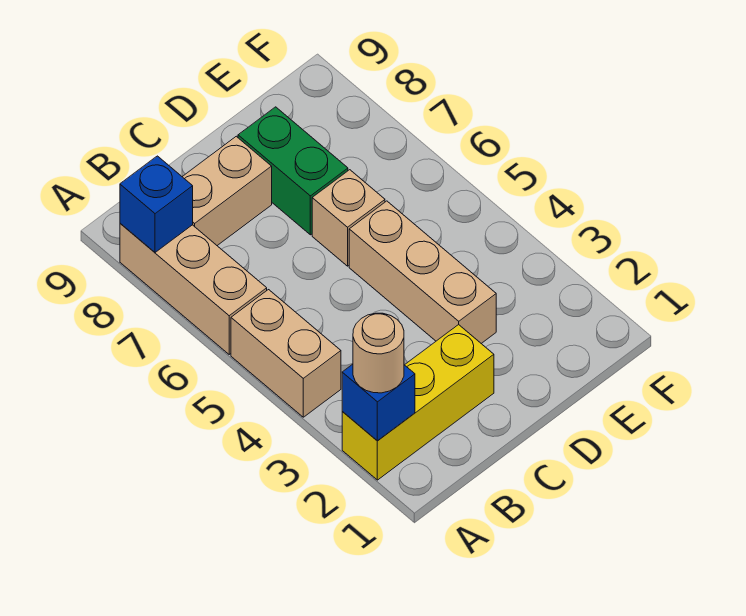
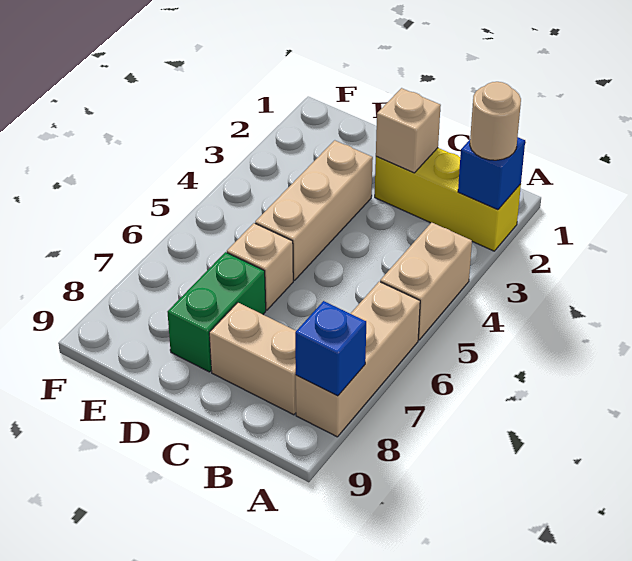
none -> tan 1x1 brick [376,88,441,173]

